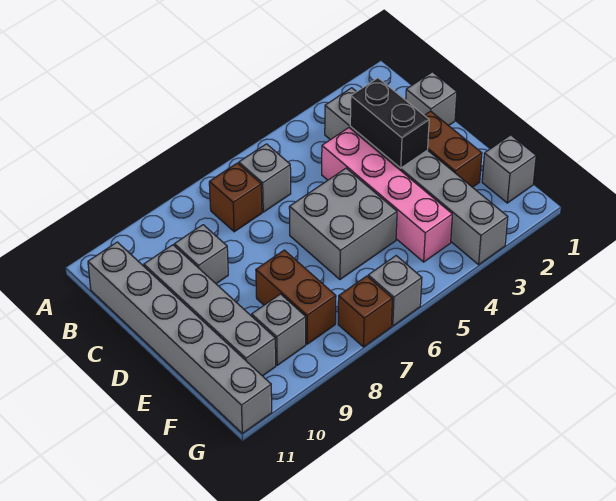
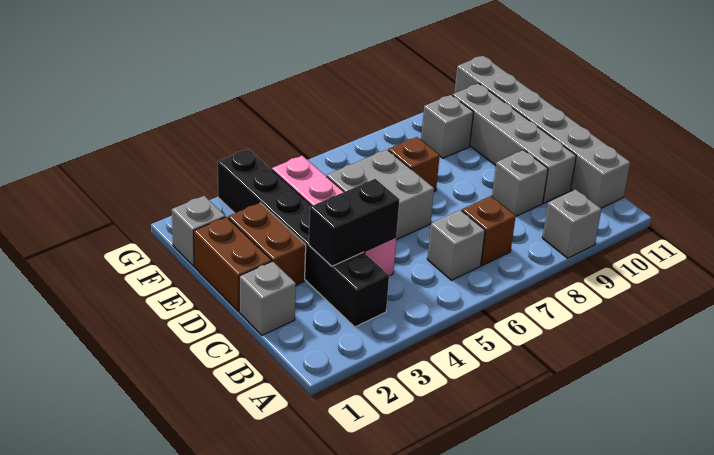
grey 1x6 brick [325,88,508,265] -> black 1x6 brick [218,149,389,327]
black 1x2 brick [350,78,429,168] -> black 1x2 brick turned to [309,179,400,266]
brown 1x2 brick [256,250,336,344] -> brown 1x2 brick moved to [194,217,272,312]
grey 1x1 brick [368,256,422,326] -> grey 1x1 brick moved to [543,189,601,258]
brown 1x1 brick [338,276,392,347] -> brown 1x1 brick moved to [388,137,440,192]

